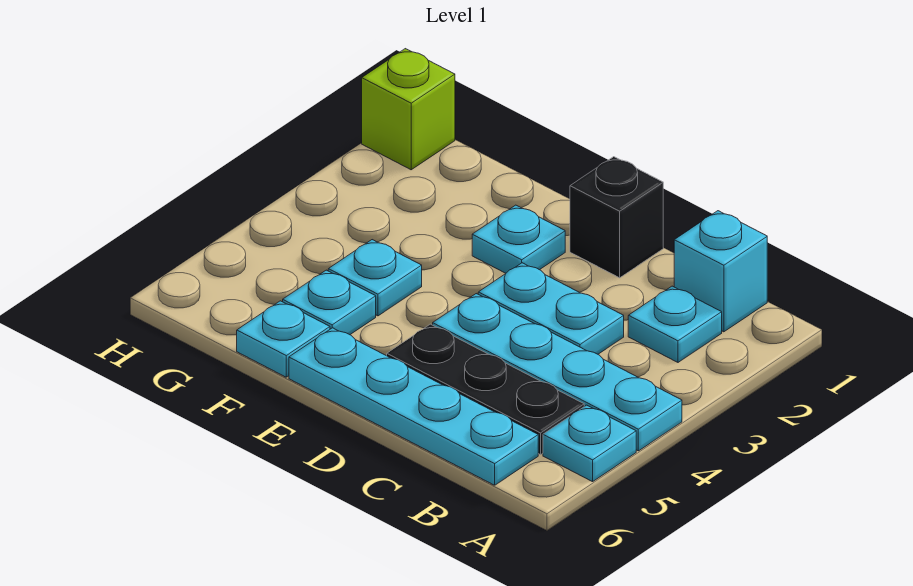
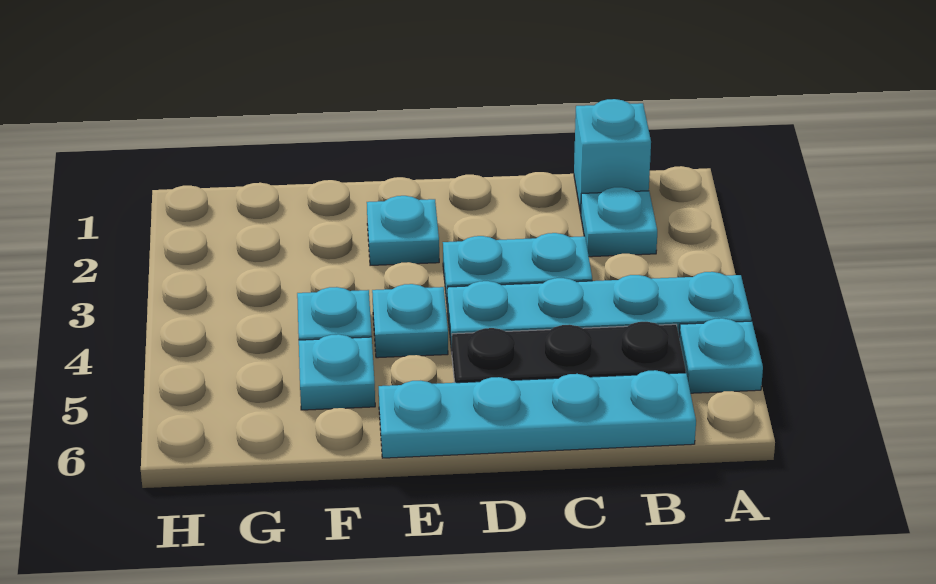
black 1x1 brick [570,157,663,278] -> none
cyan 1x1 plate [237,301,330,377] -> cyan 1x1 plate moved to [372,284,448,358]
lime 1x1 brick [362,49,455,170] -> none

